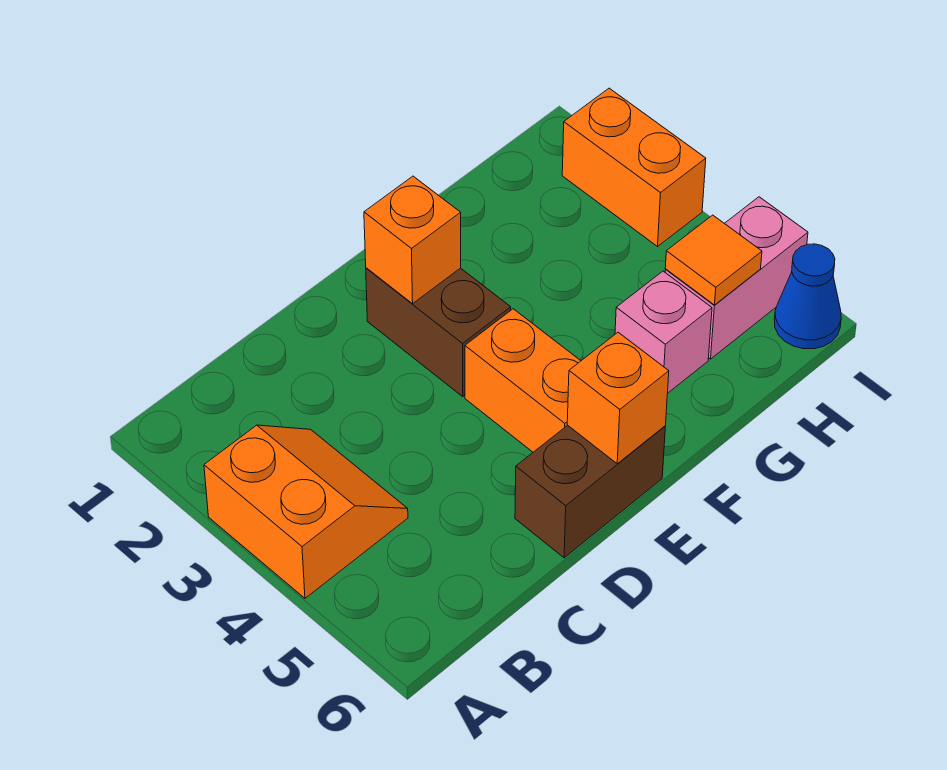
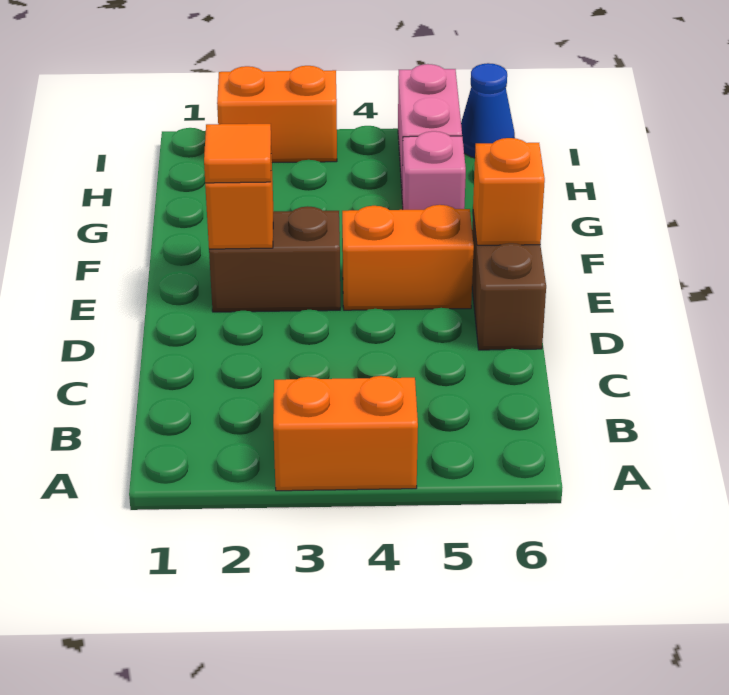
orange 1x1 tile [665,215,762,305] -> orange 1x1 tile moved to [204,124,271,183]

